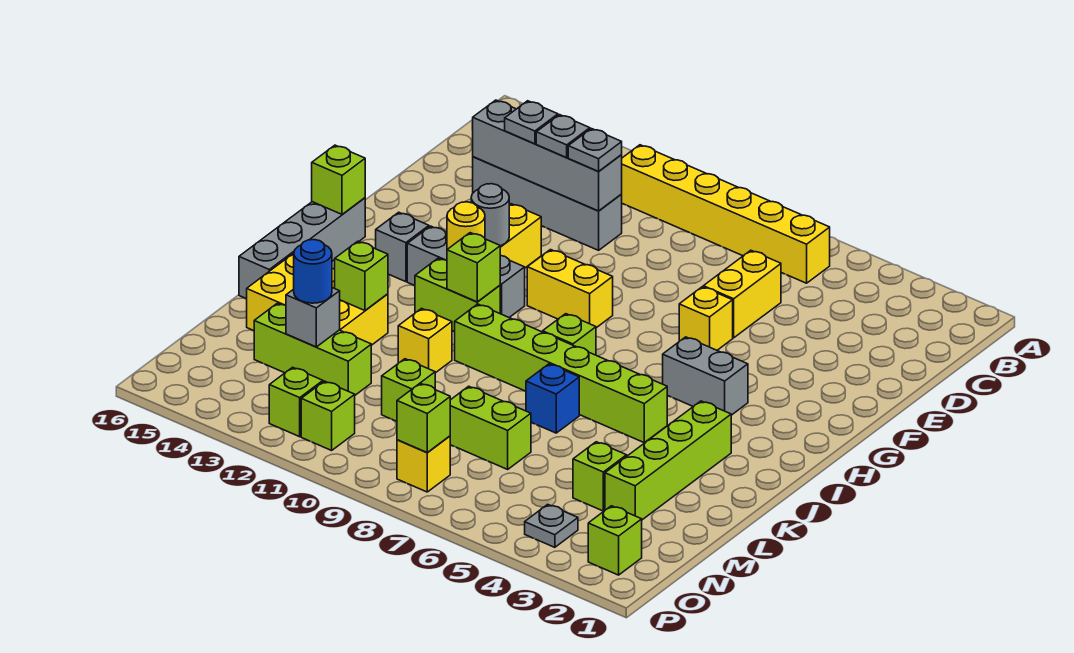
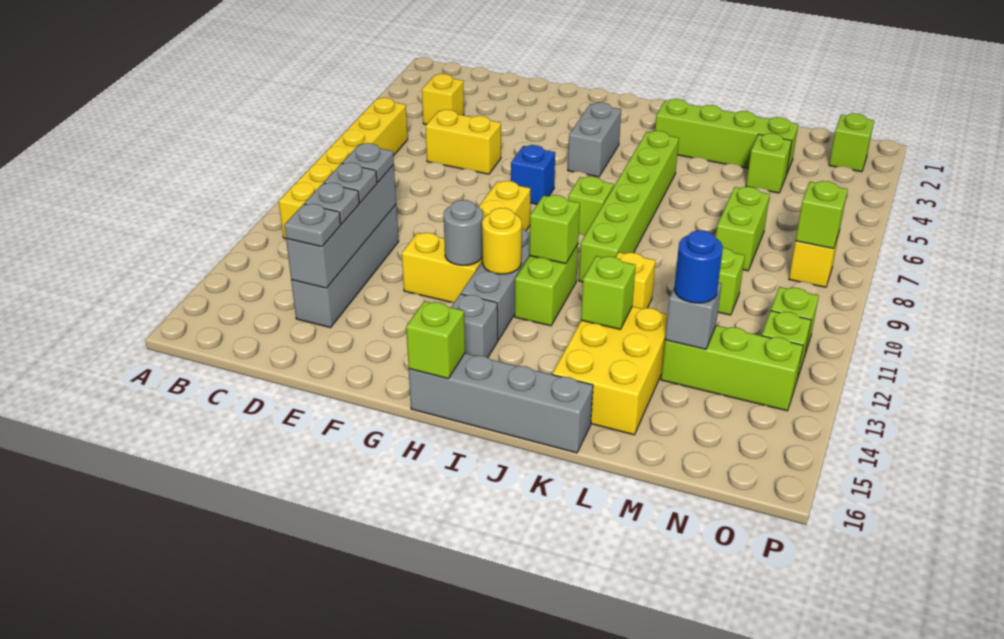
yellow 1x1 brick [679,287,733,350] -> yellow 1x1 brick moved to [422,74,464,125]
blue 1x1 brick [526,364,579,433] -> blue 1x1 brick moved to [511,145,555,204]
lime 1x3 brick [254,303,371,395] -> lime 1x3 brick turned to [661,325,803,411]
grey 1x1 plate [525,504,578,547] -> grey 1x1 plate moved to [284,204,341,247]

